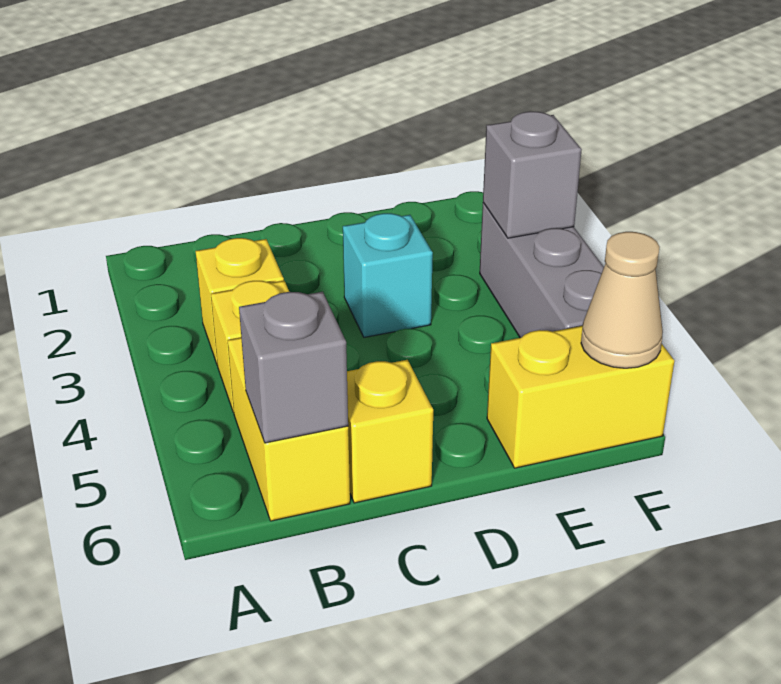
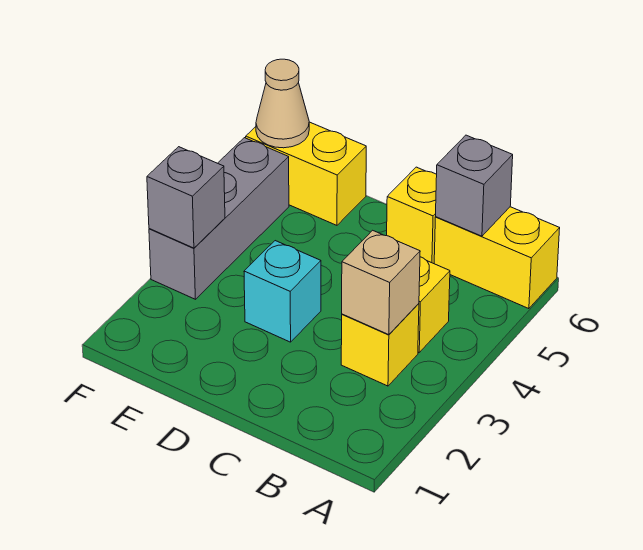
none -> tan 1x1 brick [342,230,420,335]
yellow 1x2 brick [228,338,350,521] -> yellow 1x2 brick turned to [434,207,560,309]

